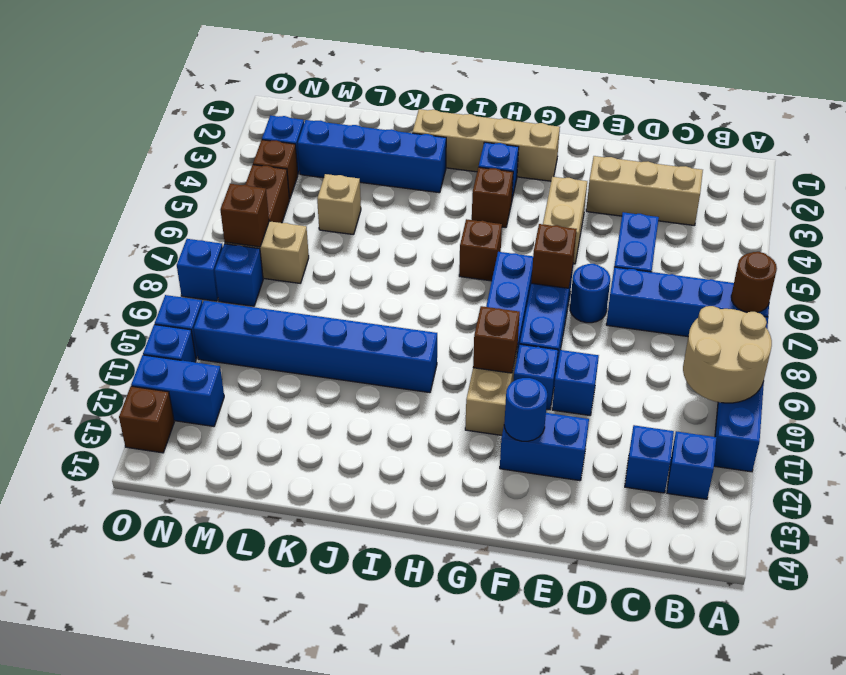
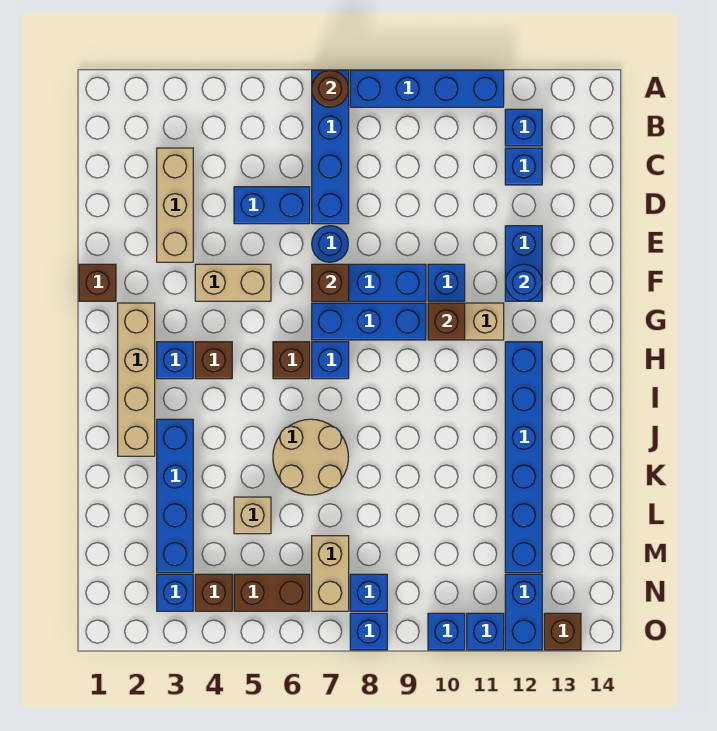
tan 2x2 round brick [683,306,772,403] -> tan 2x2 round brick moved to [273,419,348,495]
blue 1x1 brick [552,350,599,415] -> blue 1x1 brick moved to [312,342,349,379]
blue 1x6 brick [194,301,437,393] -> blue 1x6 brick moved to [505,342,542,573]
brown 1x1 brick [221,184,269,247] -> brown 1x1 brick moved to [79,264,116,301]

